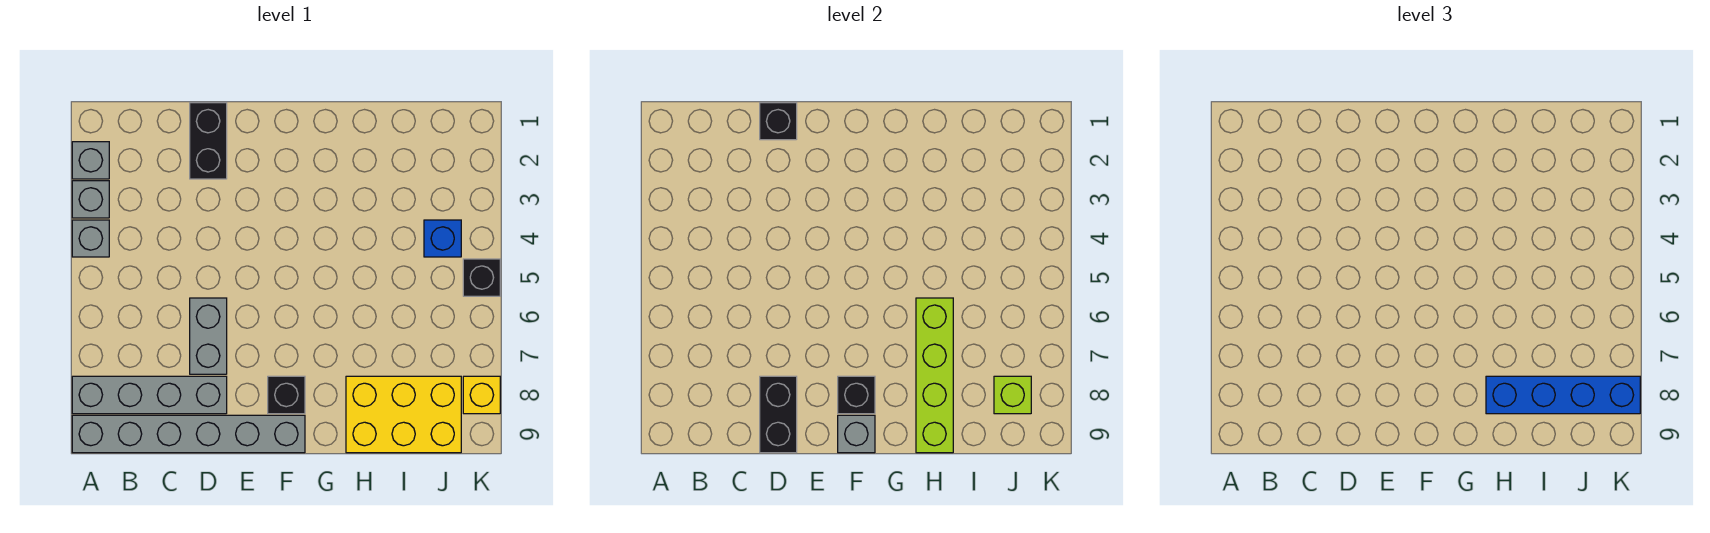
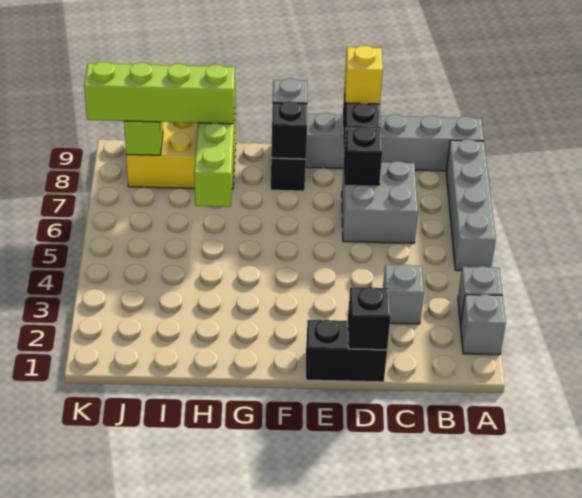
grey 1x1 brick [72,220,109,257] -> grey 1x1 brick moved to [383,264,424,324]
grey 1x4 brick [72,376,227,414] -> grey 1x4 brick turned to [446,139,496,270]
black 1x2 brick [190,103,227,179] -> black 1x2 brick turned to [306,320,387,382]
grey 1x2 brick [190,298,227,374] -> grey 2x2 brick [342,161,418,243]
blue 1x4 brick [1486,376,1640,414] -> lime 1x4 brick [84,62,235,124]
blue 1x1 brick [424,220,461,257] -> none
black 1x1 brick [463,259,500,296] -> black 1x1 brick moved to [344,127,382,185]
yellow 1x1 brick [463,376,500,414] -> yellow 1x1 brick moved to [345,46,383,104]

